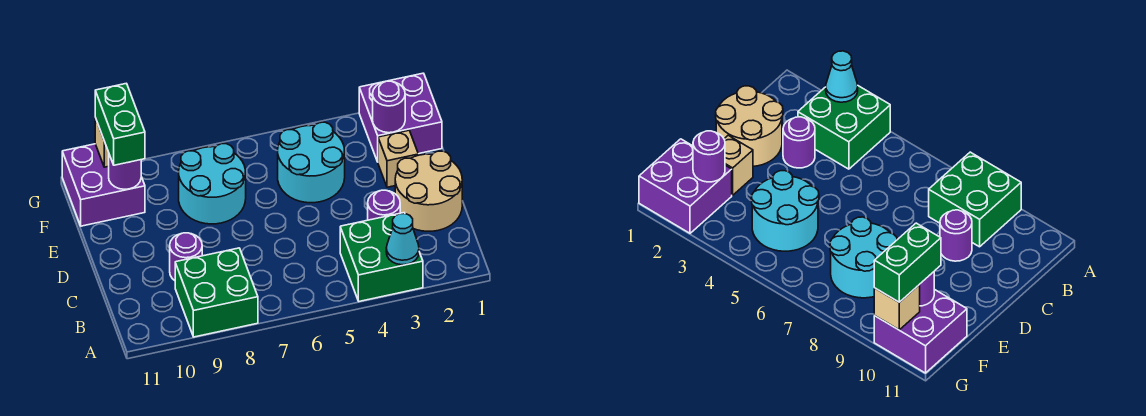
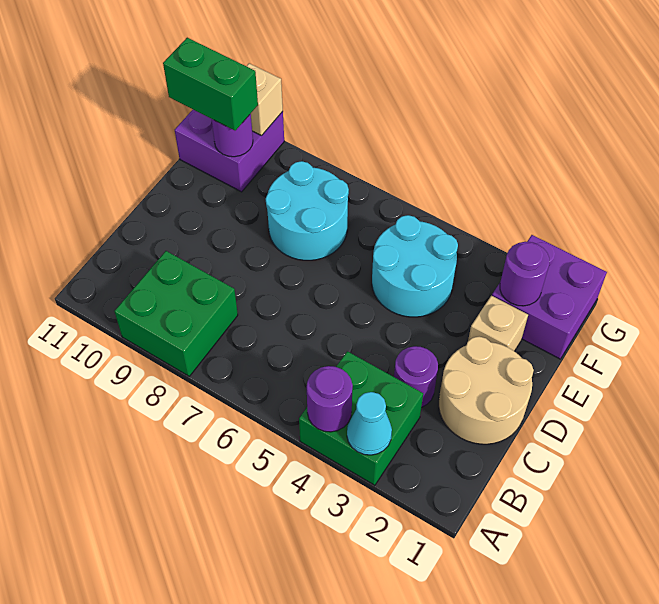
purple 1x1 round brick [170,233,202,280] -> purple 1x1 round brick moved to [307,366,353,432]
green 1x2 brick [95,83,145,165] -> green 1x2 brick turned to [163,38,258,130]

